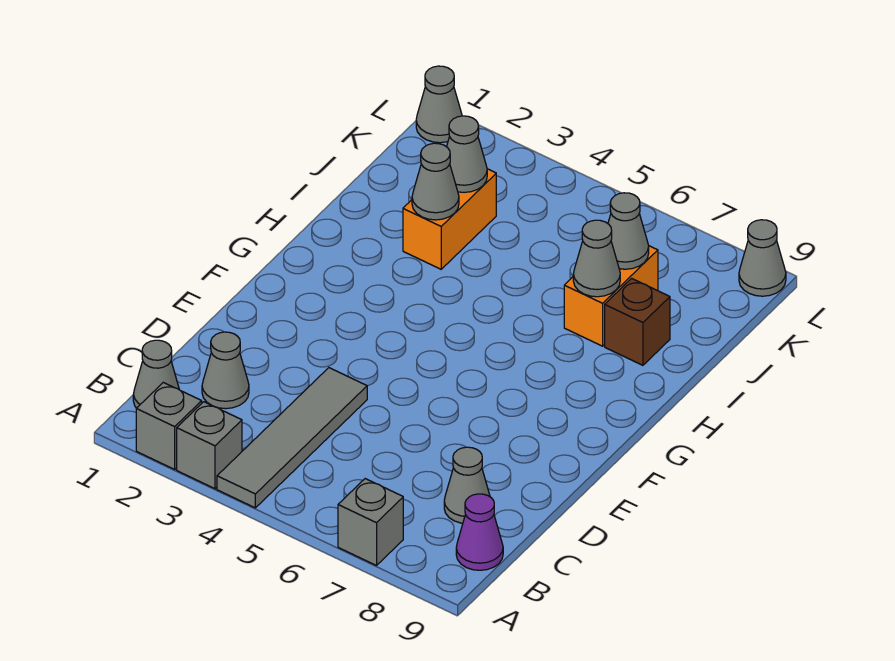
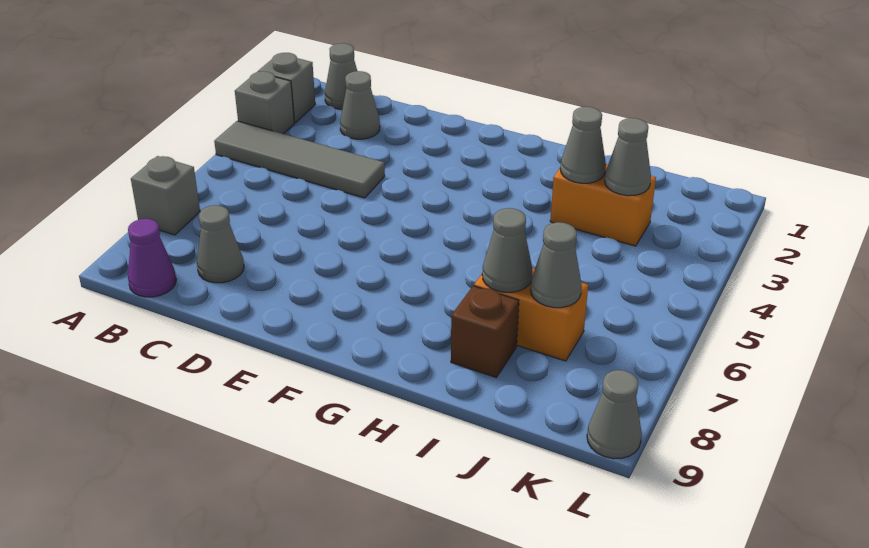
grey 1x1 cone [416,66,462,143] -> none

